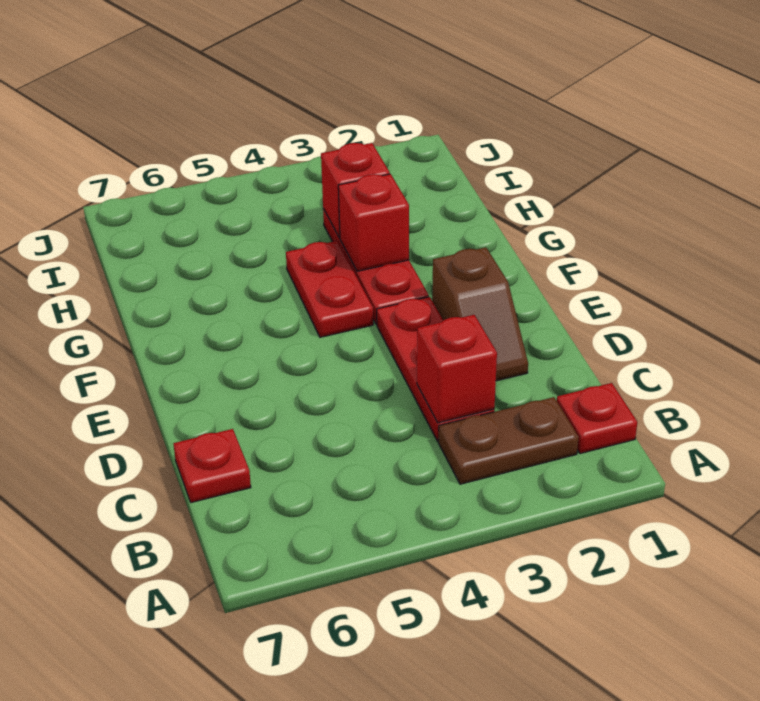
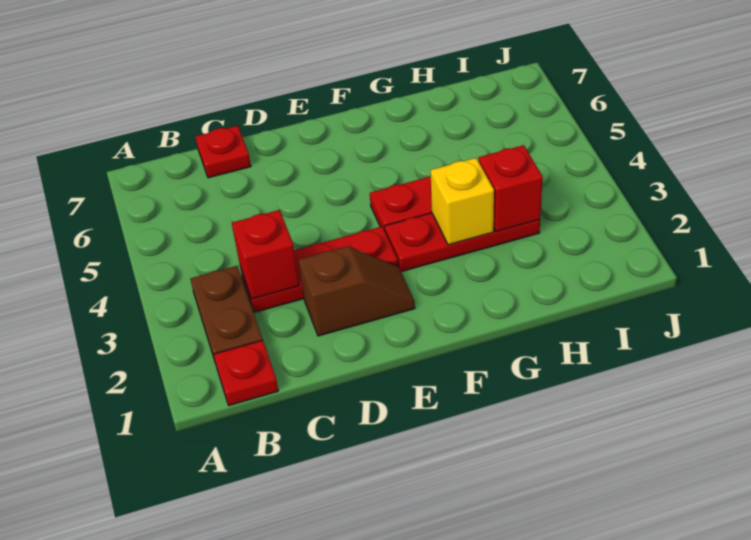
brown 1x2 slope [432,247,528,381] -> brown 1x2 slope turned to [299,246,415,336]
red 1x1 brick [338,174,409,271] -> yellow 1x1 brick [431,158,494,245]

